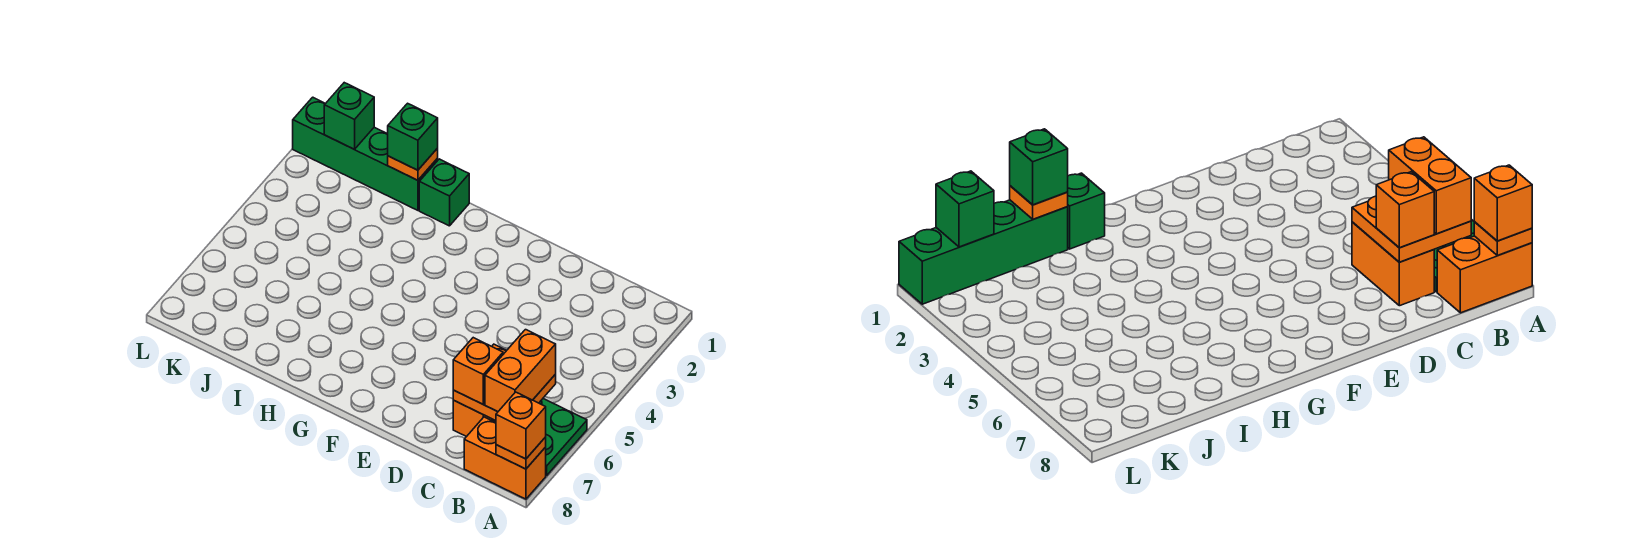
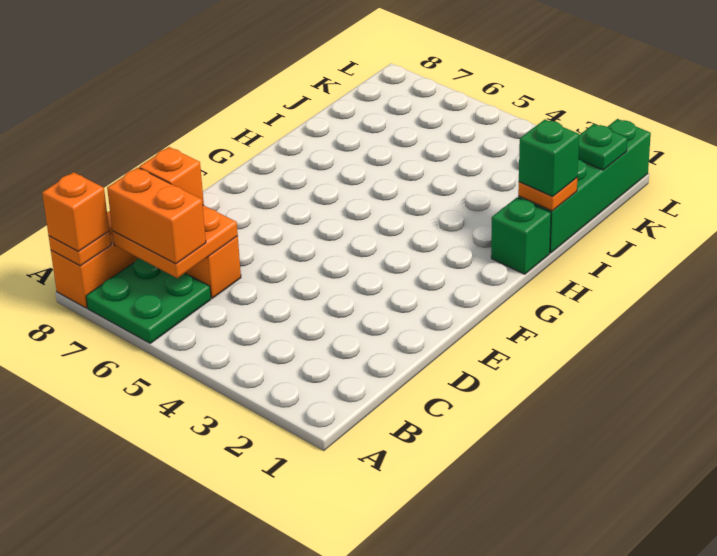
green 1x1 brick [324,83,374,149] -> green 1x1 plate [578,124,628,170]

